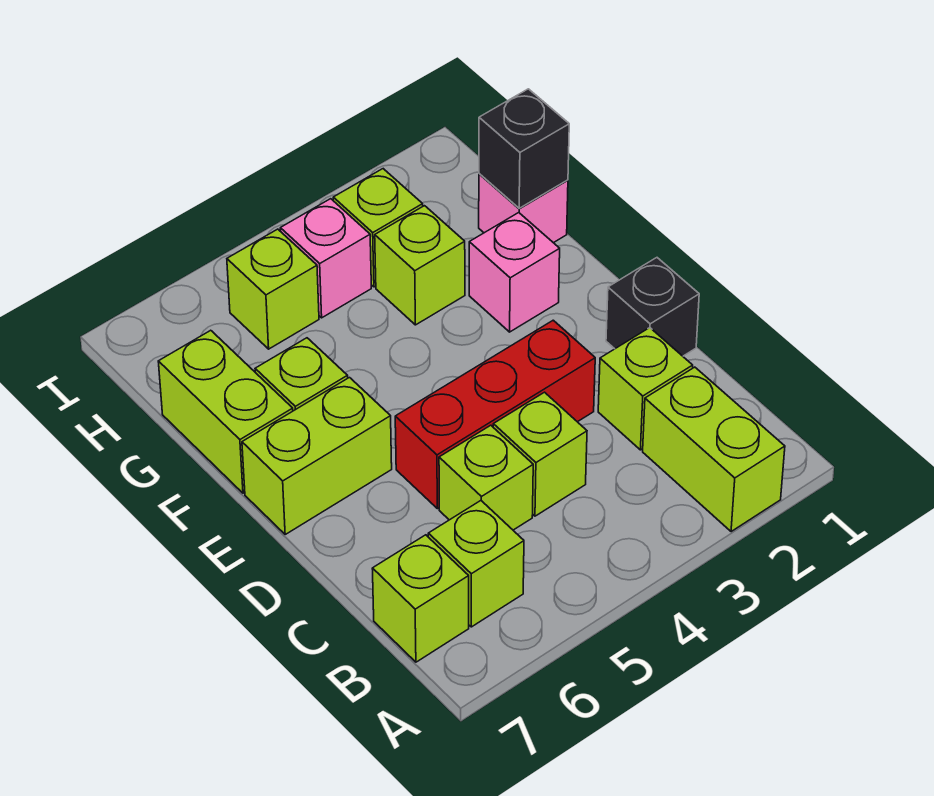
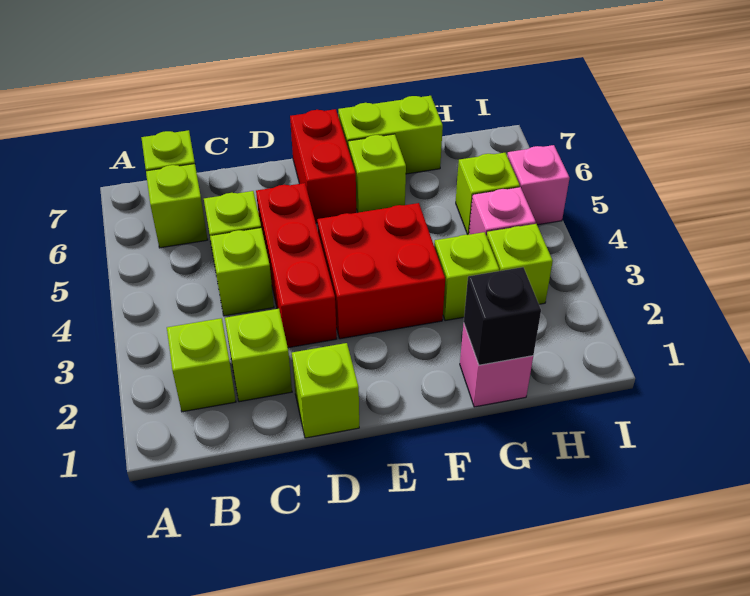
lime 1x2 brick [643,367,785,532] -> lime 1x1 brick [167,318,236,412]
black 1x1 brick [606,258,699,356] -> lime 1x1 brick [292,343,359,438]
none -> red 2x2 brick [317,203,445,339]
lime 1x2 brick [242,378,392,534] -> red 1x2 brick [290,109,356,223]
pink 1x1 brick [469,213,560,332] -> pink 1x1 brick moved to [507,145,569,225]

